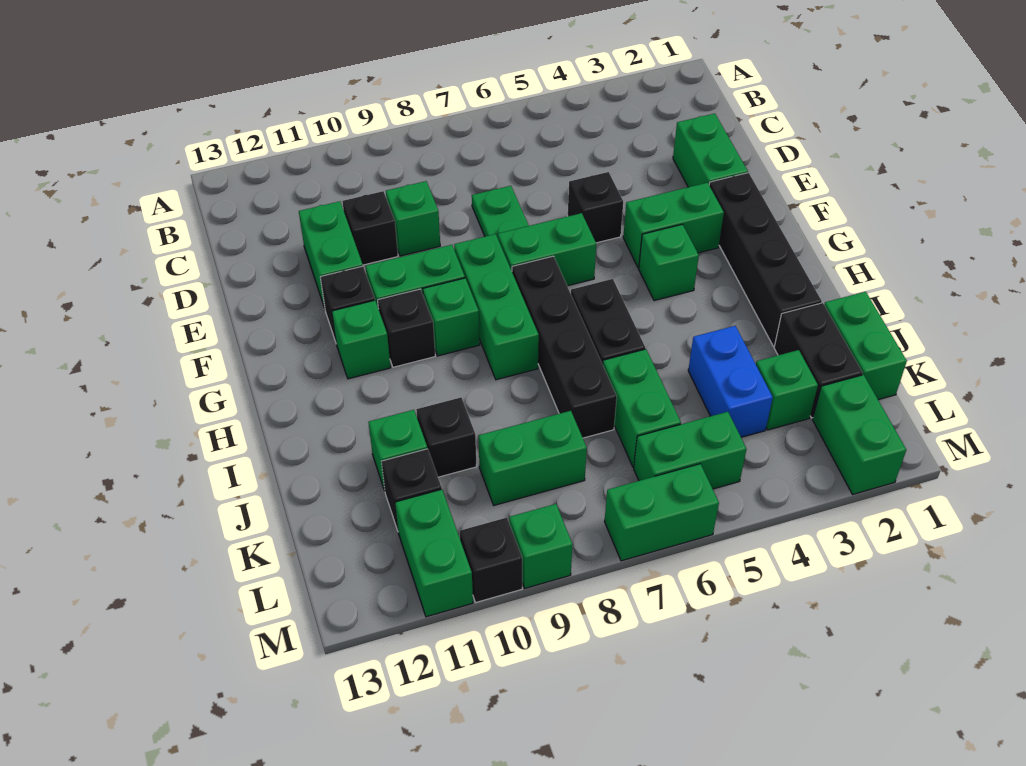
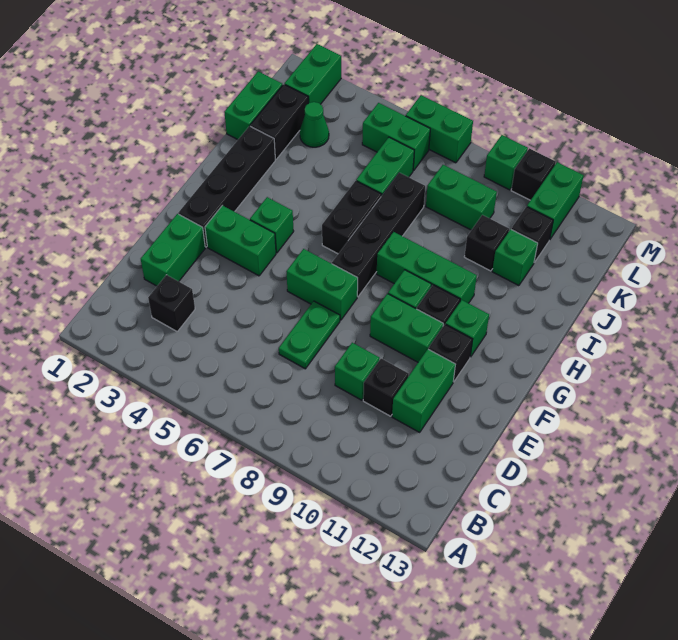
black 1x1 brick [568,172,623,243] -> black 1x1 brick moved to [148,275,195,331]
green 1x3 brick [454,234,539,380] -> green 1x3 brick turned to [377,232,477,303]
blue 1x2 brick [688,326,773,437] -> none
green 1x1 brick [756,350,818,430] -> green 1x1 cone [300,102,329,147]

